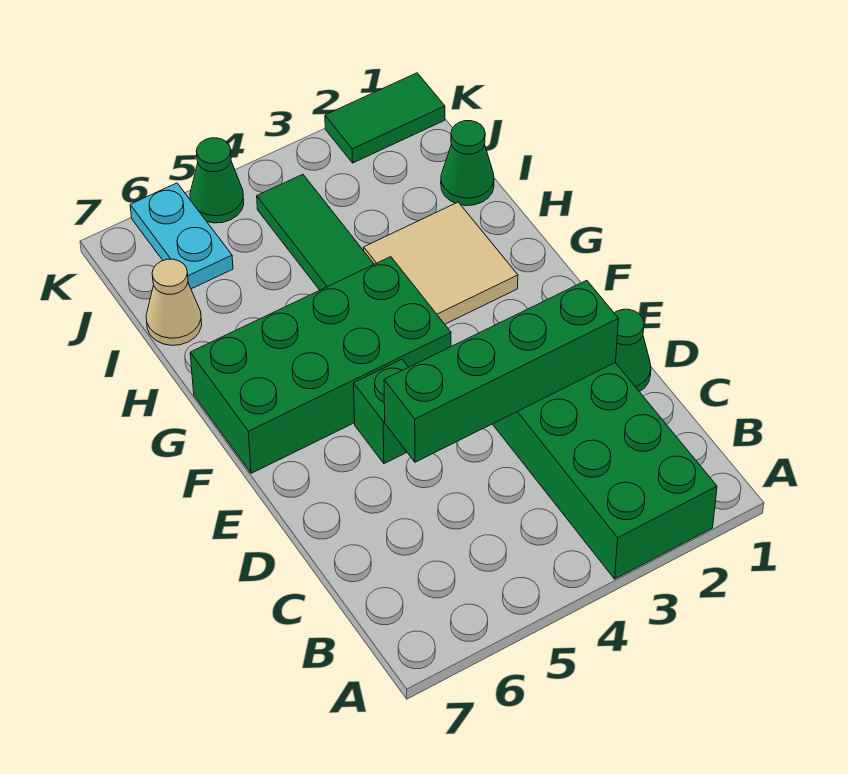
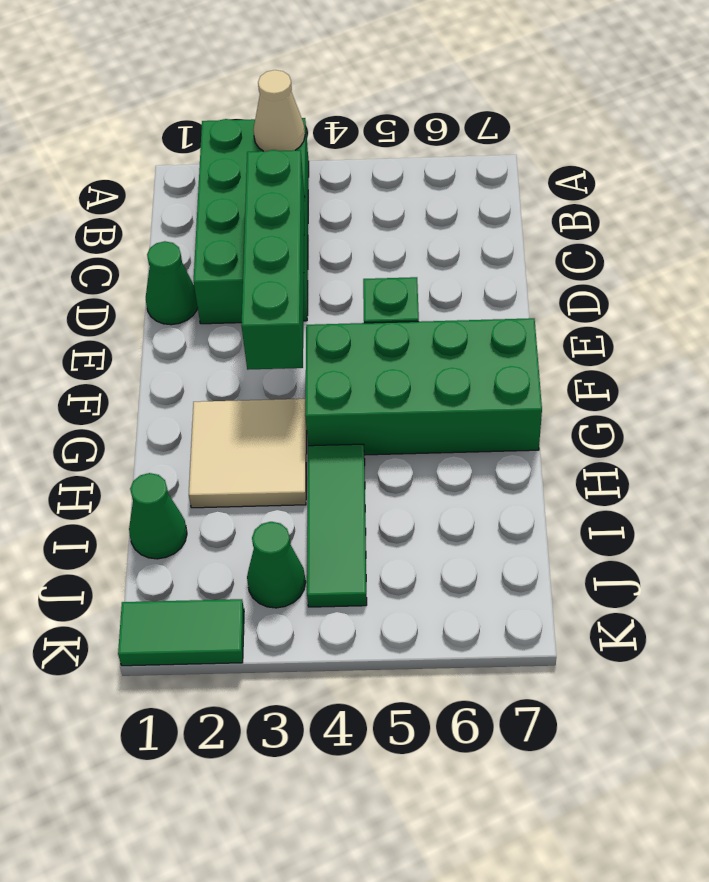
green 1x4 brick [384,280,619,462] -> green 1x4 brick turned to [241,150,305,370]
tan 1x1 cone [146,259,202,345] -> tan 1x1 cone moved to [253,70,305,151]
cyan 1x2 plate [130,183,233,289] -> none
green 1x1 cone [190,138,244,223] -> green 1x1 cone moved to [247,522,306,608]

